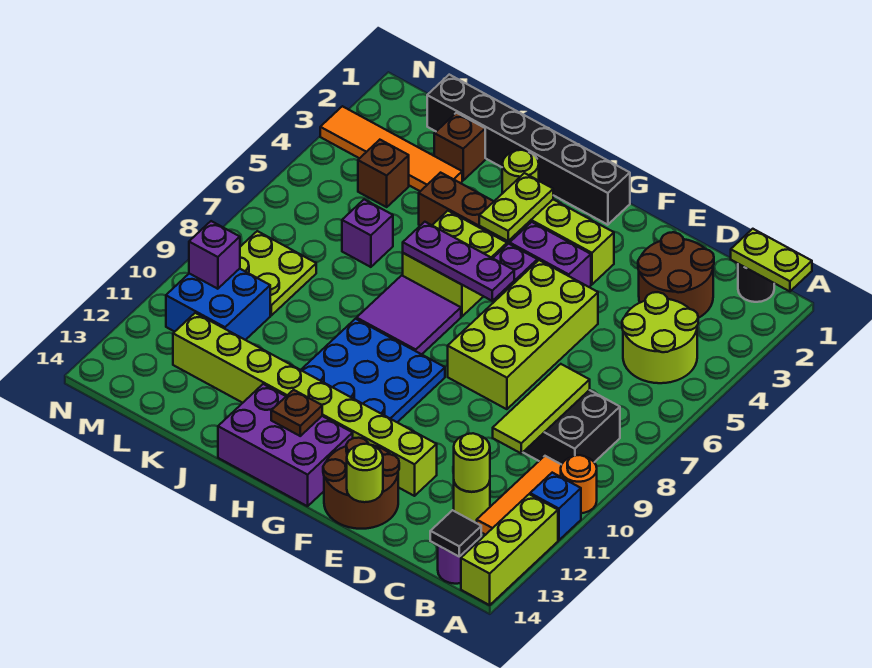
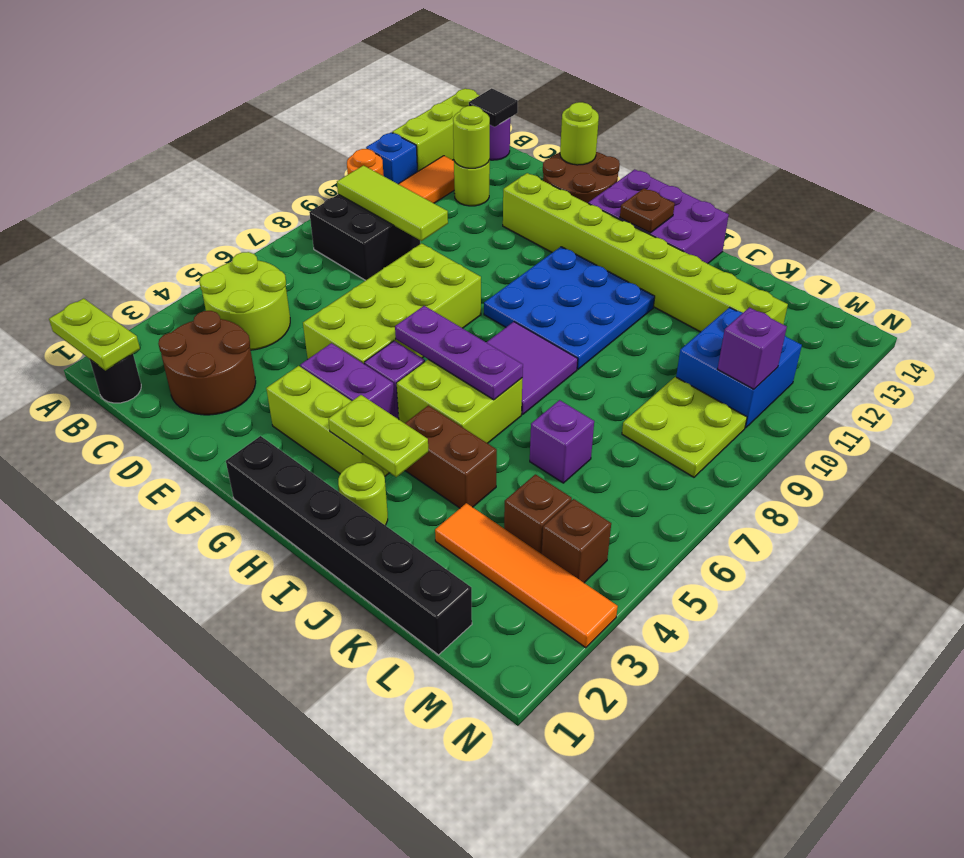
lime 1x3 tile [493,364,590,453] -> lime 1x3 tile turned to [337,165,448,241]
lime 1x2 plate [479,173,553,241] -> lime 1x2 plate turned to [328,395,428,477]
brown 1x1 brick [434,113,485,180] -> brown 1x1 brick moved to [542,499,611,583]

